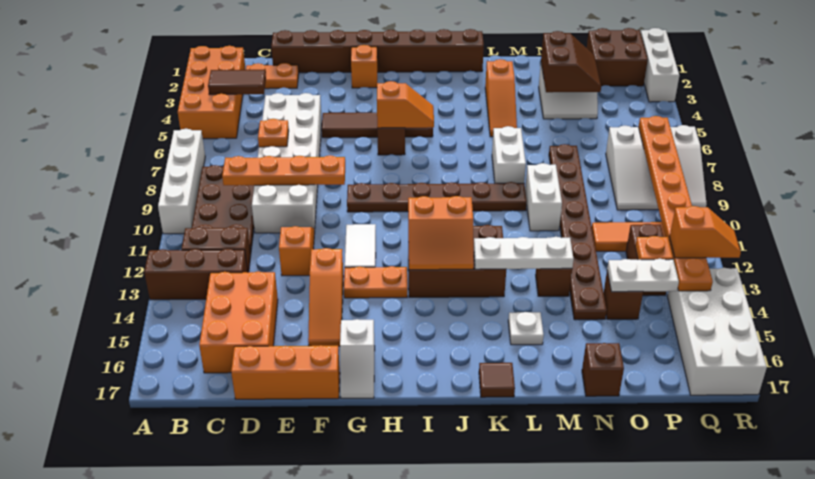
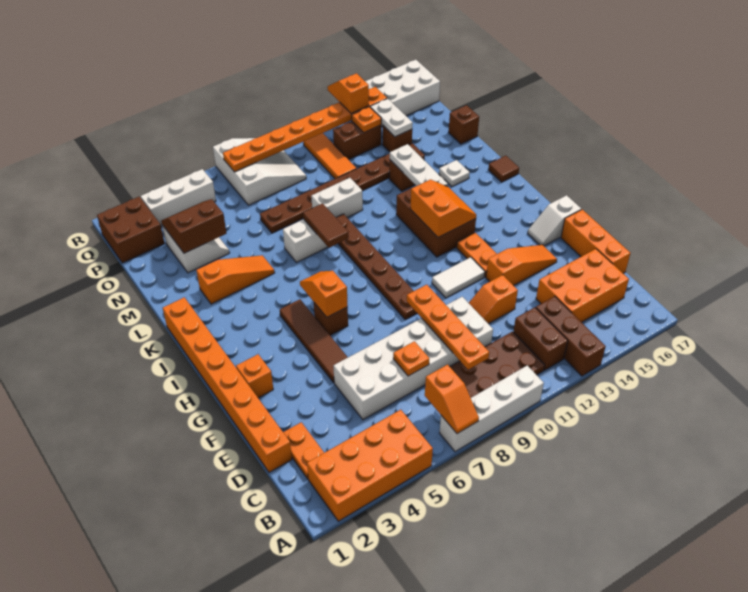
none -> orange 1x2 slope [425,365,479,434]
brown 1x2 tile [208,70,266,95] -> brown 1x2 tile moved to [303,203,349,248]
brown 1x8 brick [271,29,484,73] -> orange 1x8 brick [163,297,292,472]
white 1x2 slope [340,319,375,398] -> white 1x2 slope turned to [528,195,581,246]
white 1x3 brick [641,28,679,102] -> white 1x3 brick moved to [141,169,216,226]

